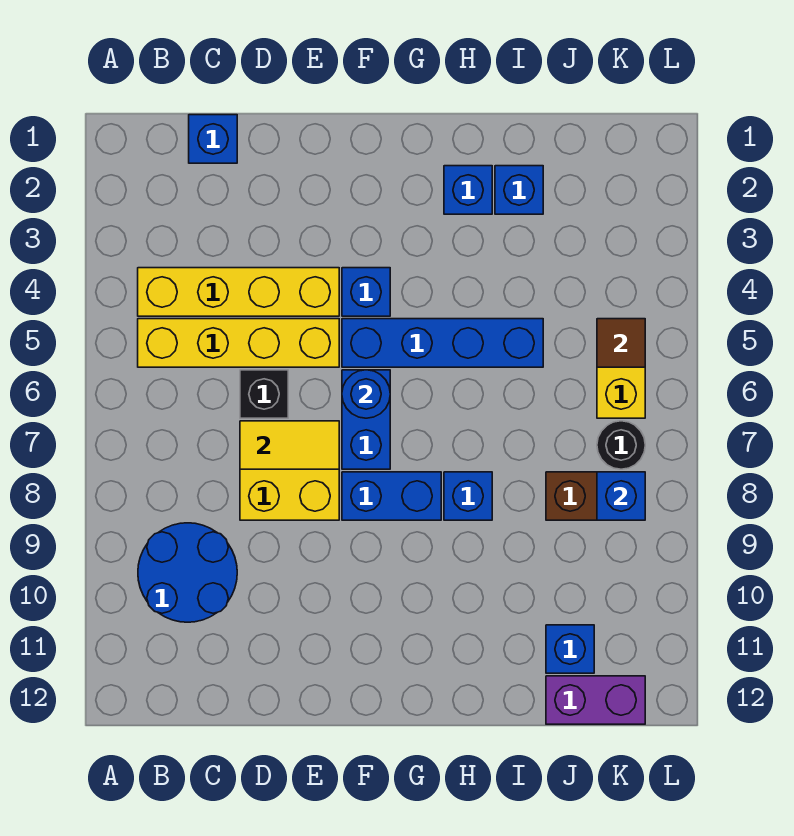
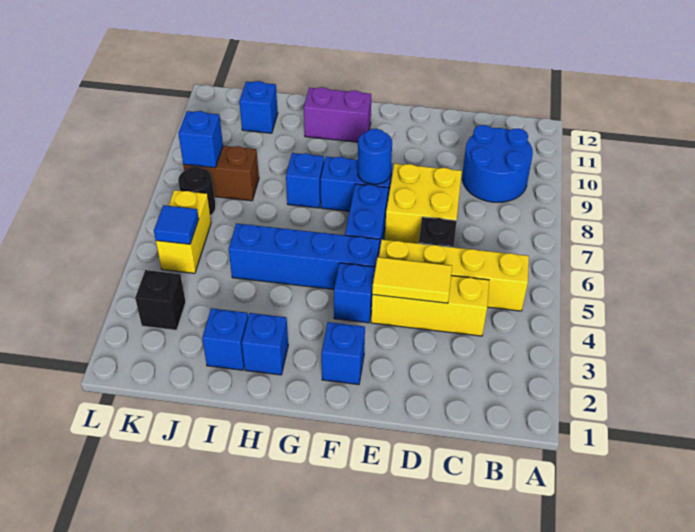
yellow 1x4 brick [138,268,339,316] -> yellow 1x3 brick [371,276,489,336]
blue 1x1 brick [189,115,237,163] -> blue 1x1 brick moved to [322,322,365,385]
yellow 1x2 tile [240,421,339,469] -> yellow 1x2 tile moved to [372,257,452,303]
blue 1x1 round brick [342,370,390,418] -> blue 1x1 round brick moved to [358,129,392,184]
purple 1x2 brick [546,676,645,724] -> purple 1x2 brick moved to [304,87,371,142]
none -> black 1x1 brick [135,270,186,330]
brown 1x1 tile [597,319,645,367] -> blue 1x1 tile [154,205,199,244]

